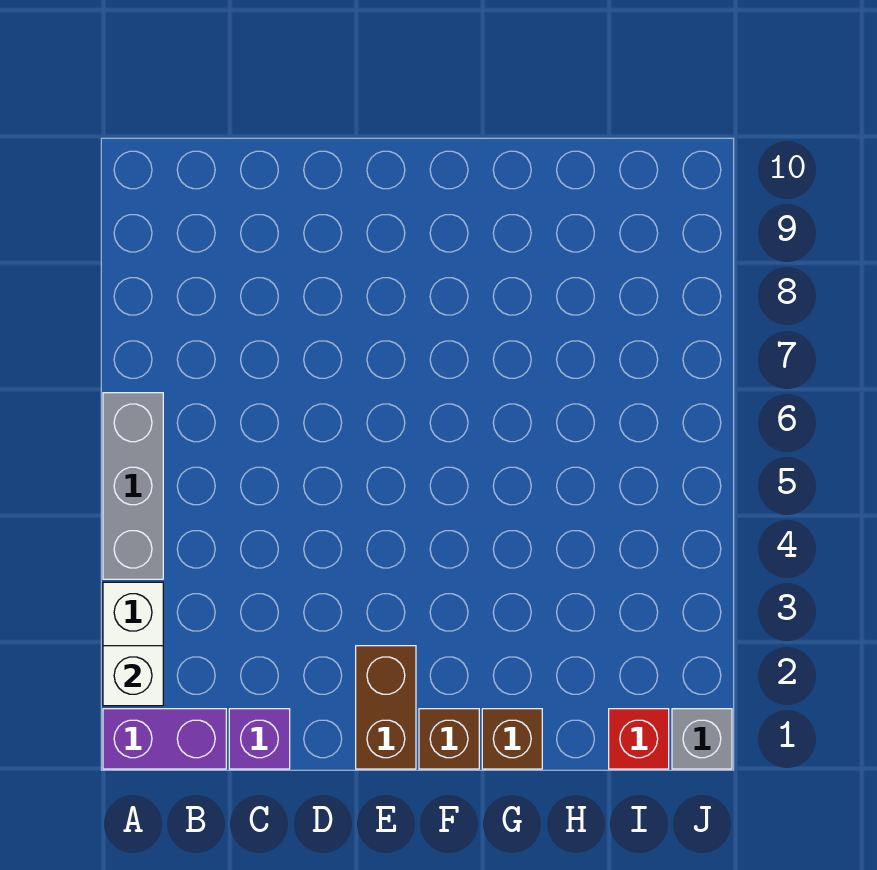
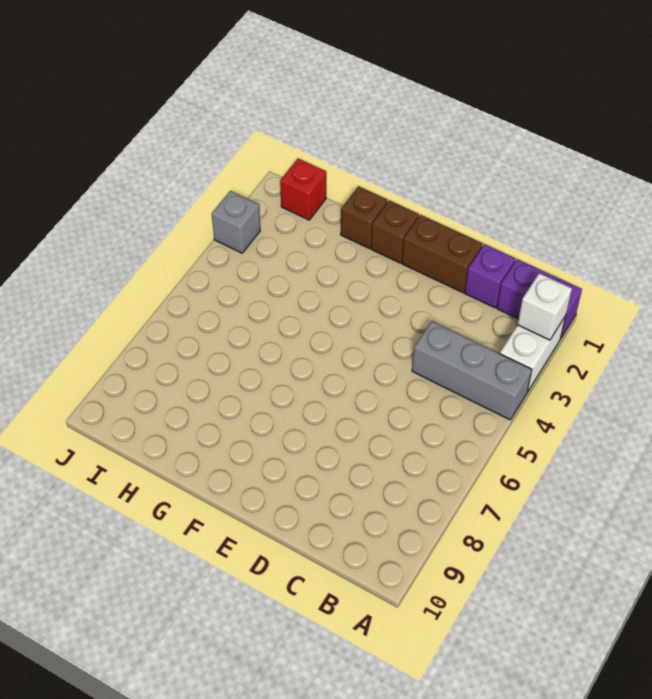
grey 1x3 brick [103,393,163,579] -> grey 1x3 brick turned to [412,321,532,420]
brown 1x2 brick [356,646,416,769] -> brown 1x2 brick turned to [402,215,483,293]
grey 1x1 brick [672,709,732,769] -> grey 1x1 brick moved to [212,191,260,253]

